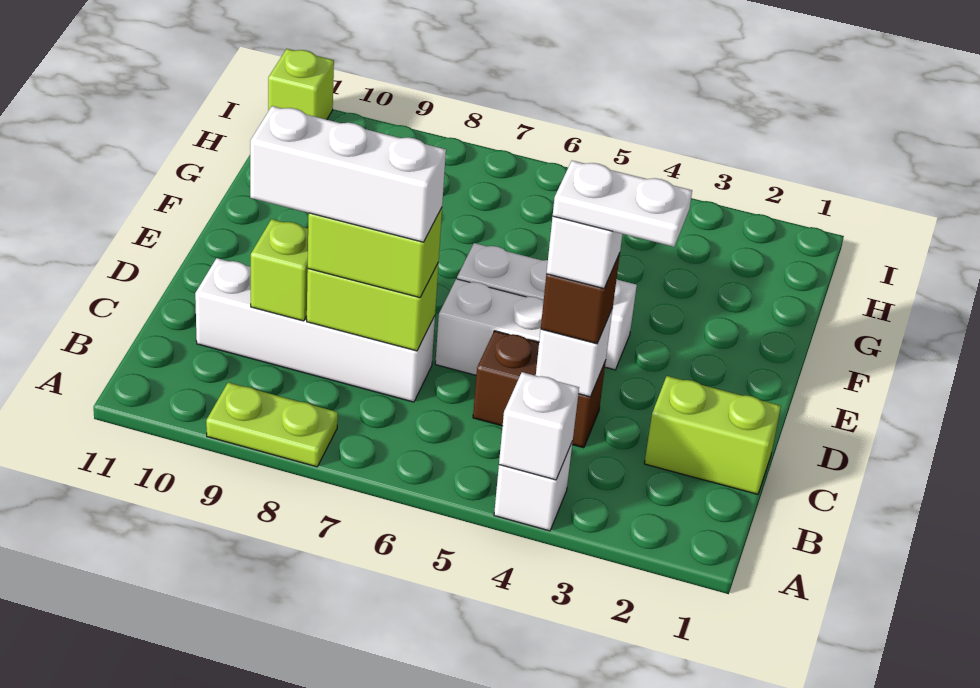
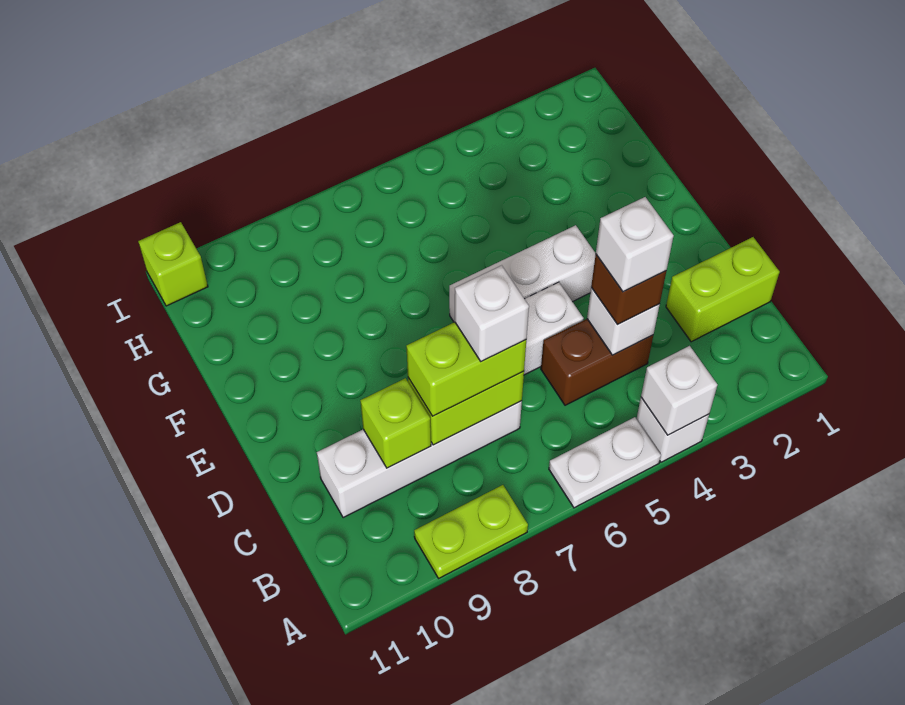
white 1x2 plate [553,161,692,247] -> white 1x2 plate moved to [549,417,661,508]
white 1x3 brick [250,106,446,242] -> white 1x1 brick [455,265,529,362]

